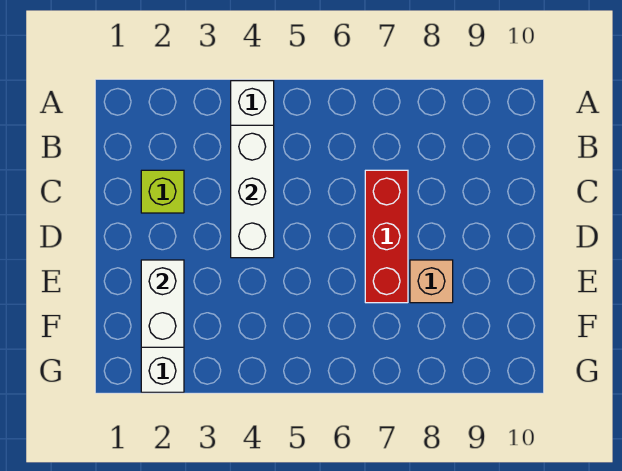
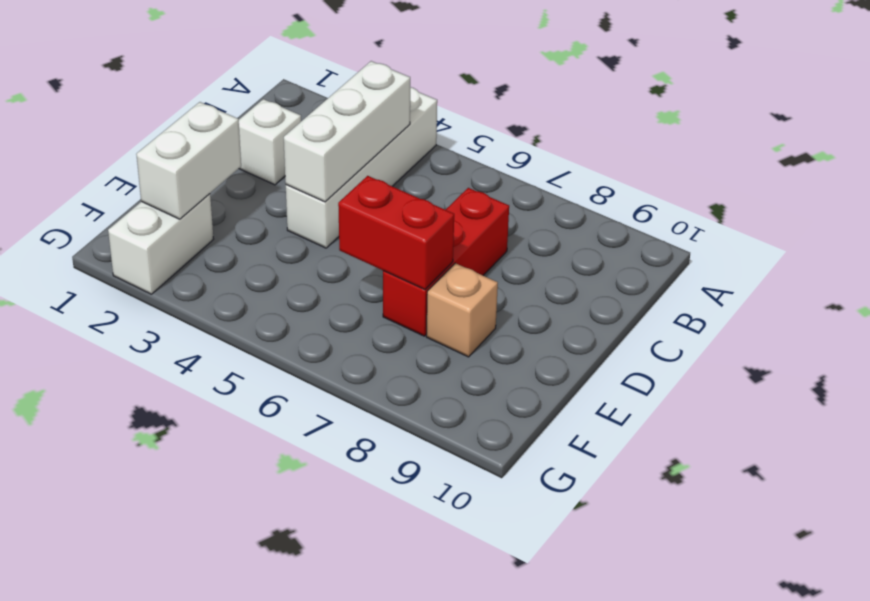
lime 1x1 brick [141,170,184,213] -> white 1x1 brick [239,99,301,185]
none -> red 1x2 brick [338,176,454,289]

